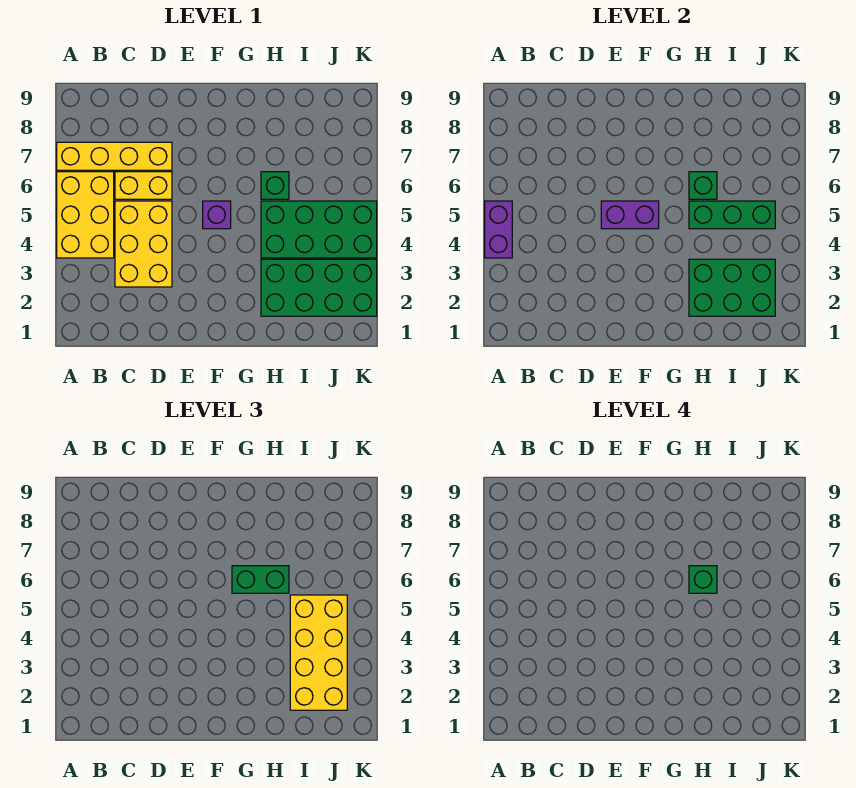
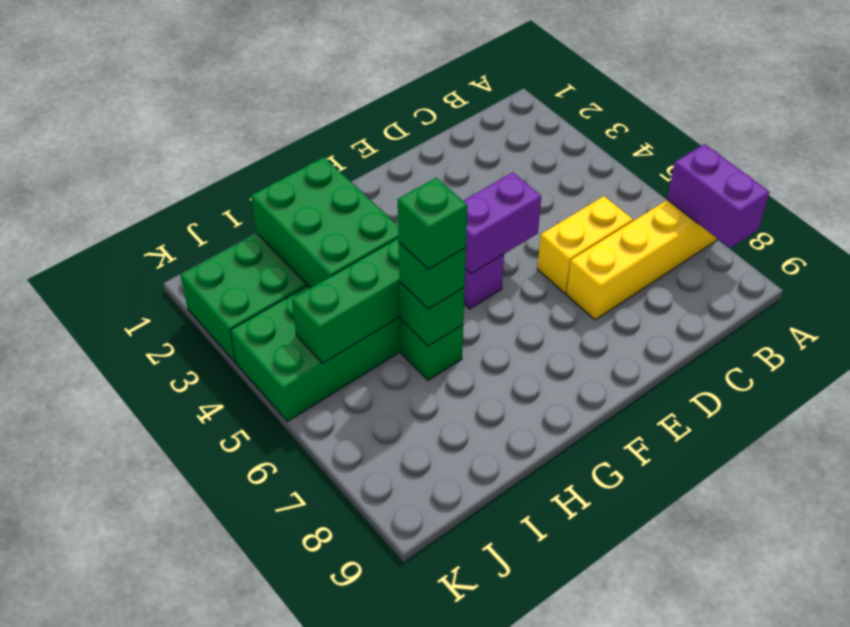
yellow 2x3 brick [57,172,114,258] -> none
purple 1x2 brick [485,201,512,258] -> purple 1x2 brick moved to [667,144,769,248]
yellow 2x3 brick [115,201,172,287] -> none
green 1x2 brick [232,566,289,593] -> green 1x1 brick [399,242,466,309]
green 2x3 brick [689,259,775,316] -> green 2x3 brick turned to [251,157,398,288]
yellow 2x4 brick [290,595,347,710] -> none

